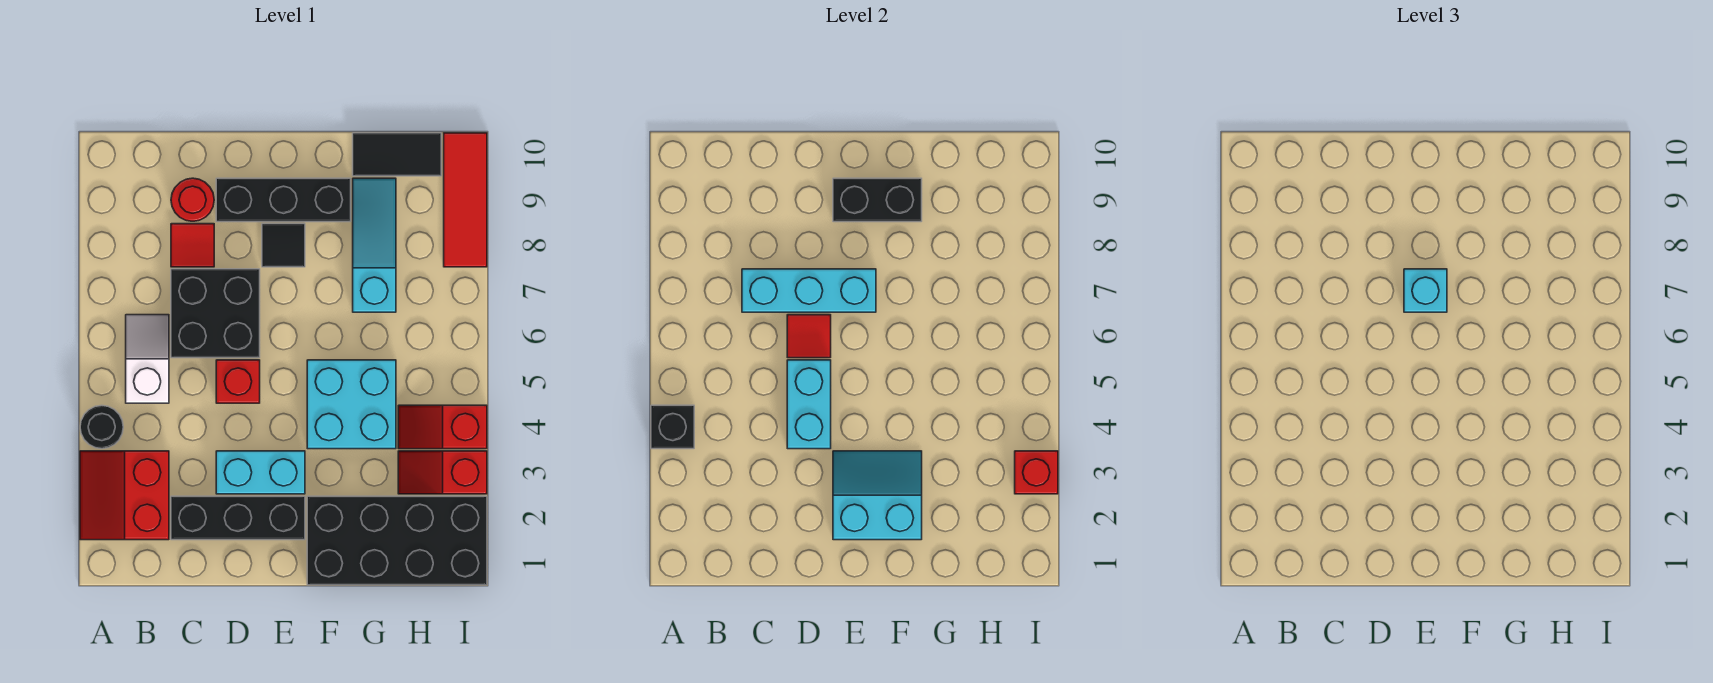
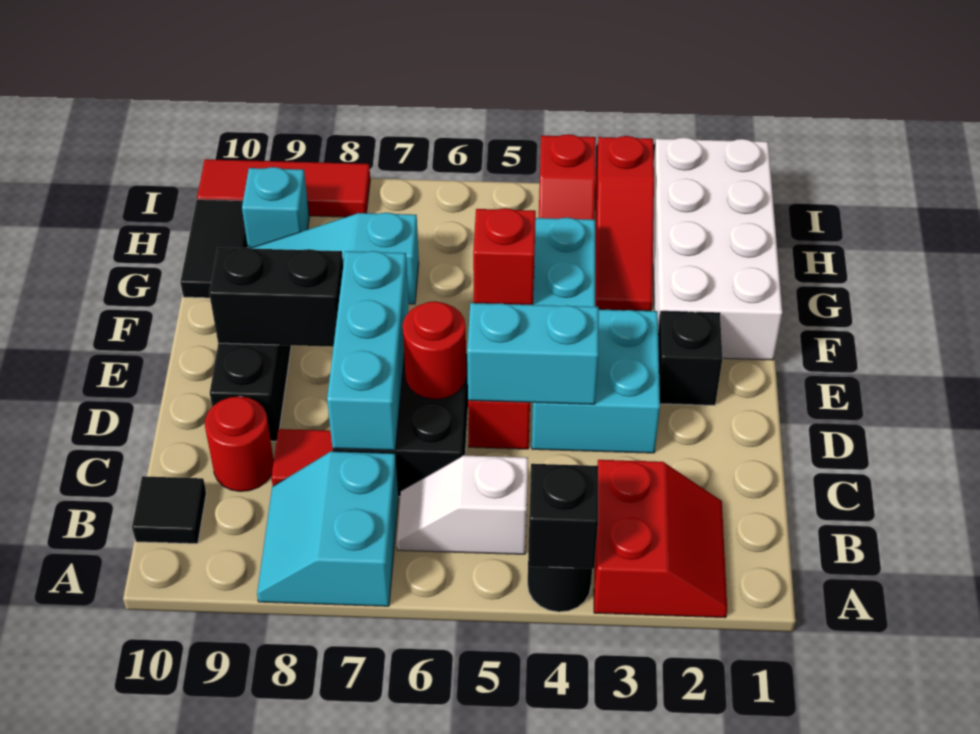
red 2x2 slope [80,451,169,540] -> red 2x2 slope turned to [594,460,727,618]
black 1x3 brick [171,496,305,540] -> black 1x1 brick [658,311,723,406]
cyan 1x2 brick [216,451,305,494] -> cyan 2x2 brick [532,309,660,453]
red 1x1 tile [787,315,831,358] -> red 1x1 round brick [403,301,466,399]
cyan 2x2 slope [833,451,922,540] -> cyan 2x2 slope moved to [257,451,398,606]
cyan 1x1 brick [1404,269,1447,312] -> cyan 1x1 brick moved to [242,167,309,248]
black 1x1 tile [262,224,305,267] -> black 1x1 tile moved to [132,476,206,544]
black 1x2 brick [833,178,922,222] -> black 1x2 brick turned to [209,247,343,347]
black 2x4 brick [307,496,487,585] -> white 2x4 brick [653,137,782,360]
red 1x2 slope [398,451,487,494] -> red 1x3 slope [595,136,654,311]
red 1x1 brick [1015,451,1058,494] -> red 1x1 brick moved to [473,208,536,305]

